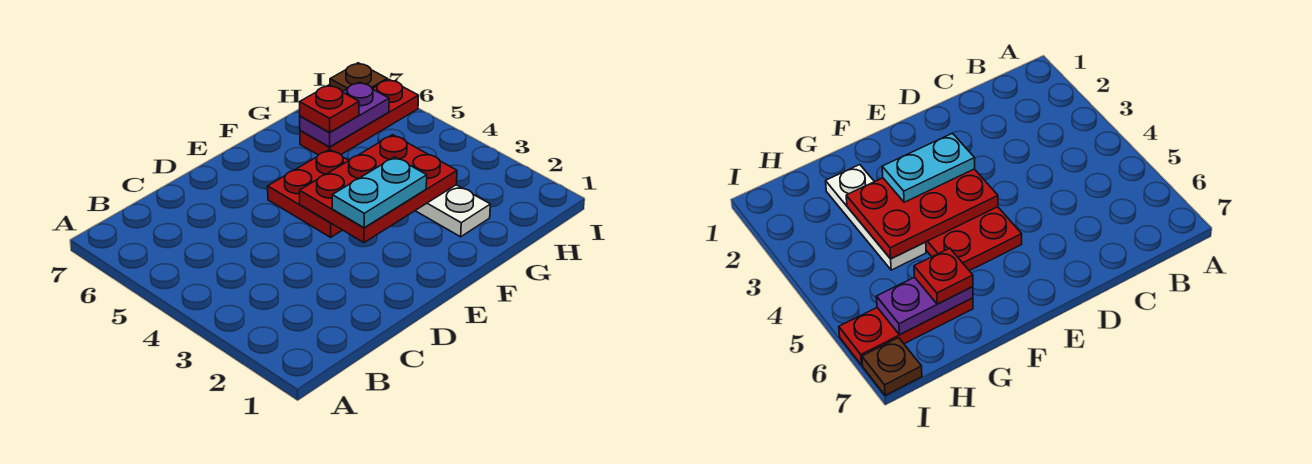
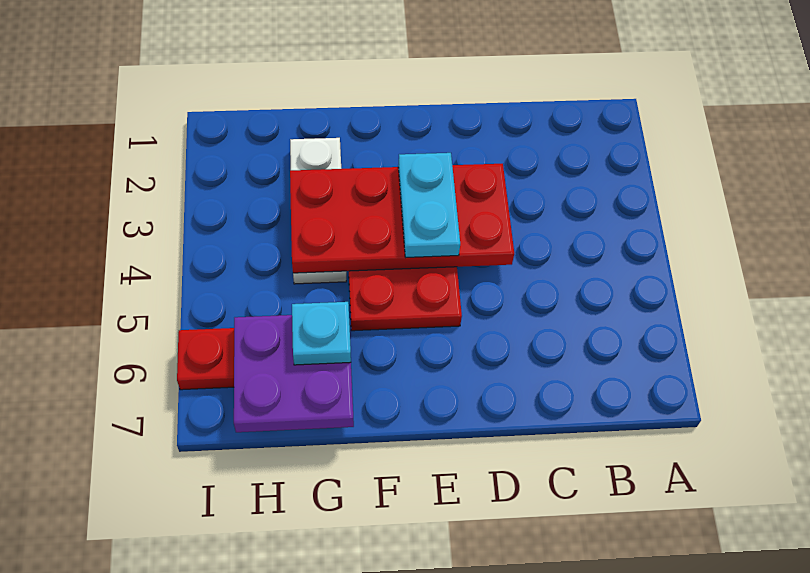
red 2x3 plate [300,135,457,243] -> red 2x4 plate [290,164,514,273]
cyan 1x2 plate [332,157,427,228] -> cyan 1x2 plate turned to [398,153,460,257]
purple 1x2 plate [300,82,389,147] -> purple 2x2 plate [234,315,354,432]
red 1x1 plate [300,85,359,133] -> cyan 1x1 plate [292,302,351,365]
brown 1x1 plate [330,63,387,92] -> none

